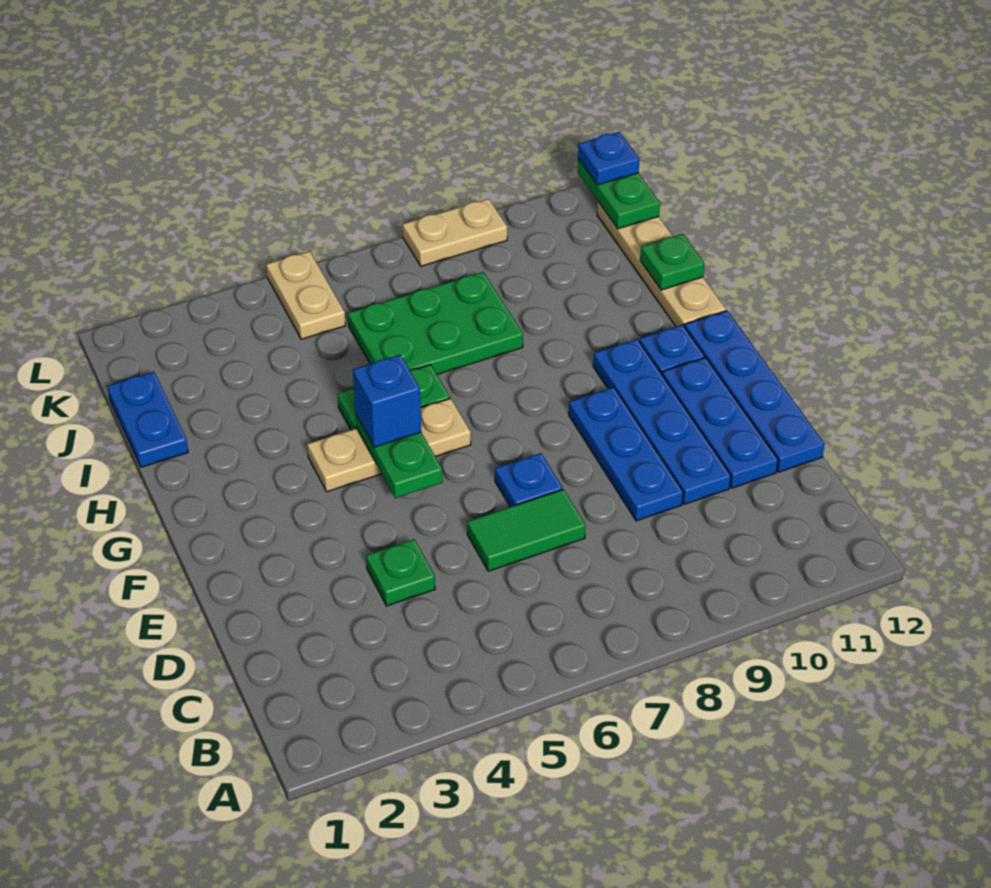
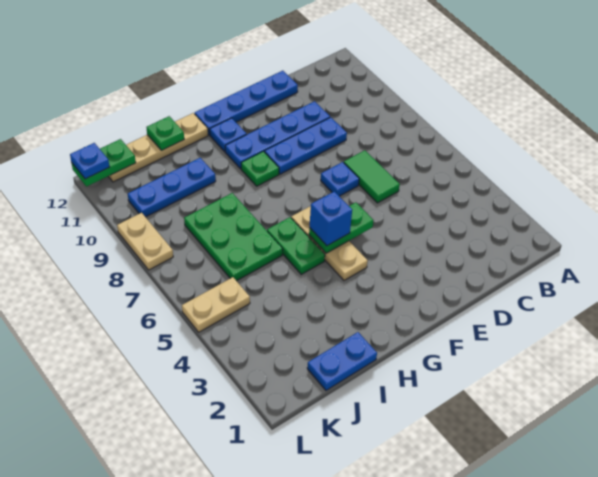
green 1x1 plate [366,539,435,606] -> green 1x1 plate moved to [241,151,279,186]
blue 1x3 plate [662,358,778,488] -> blue 1x3 plate moved to [128,158,216,217]

